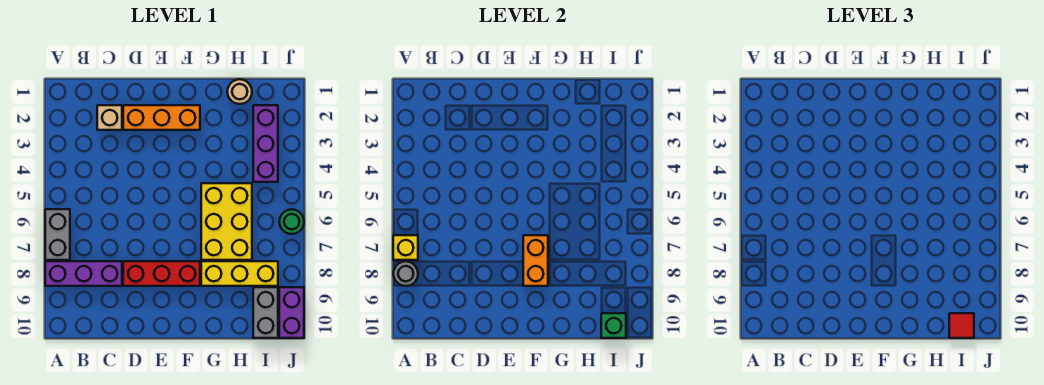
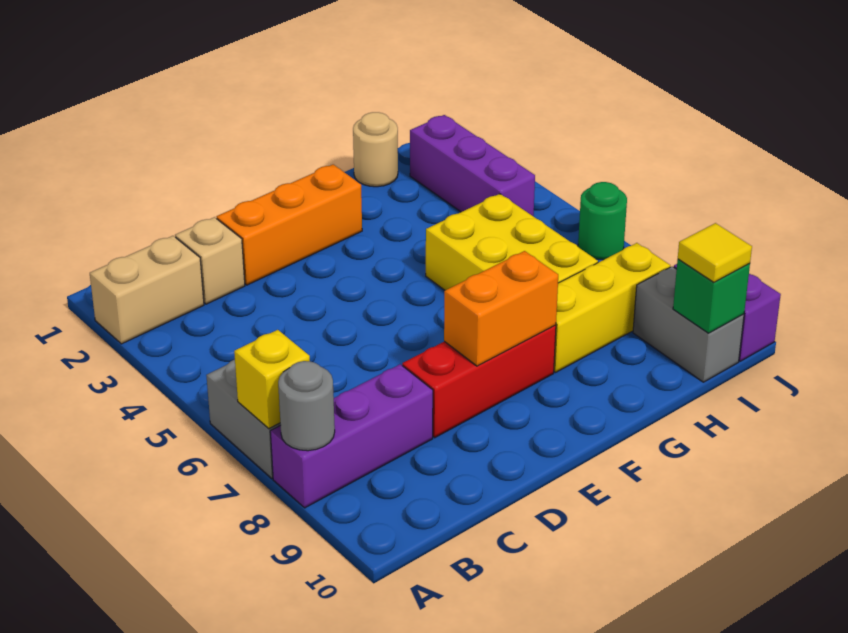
none -> tan 1x2 brick [90,236,204,344]
orange 1x2 brick [523,235,548,286] -> orange 1x2 brick turned to [444,251,558,366]
red 1x1 tile [949,313,974,338] -> yellow 1x1 tile [678,223,752,282]

